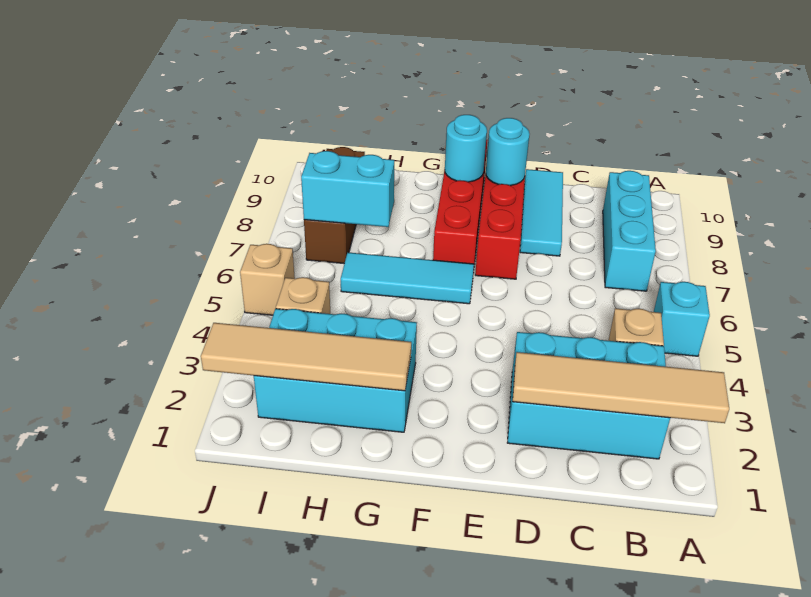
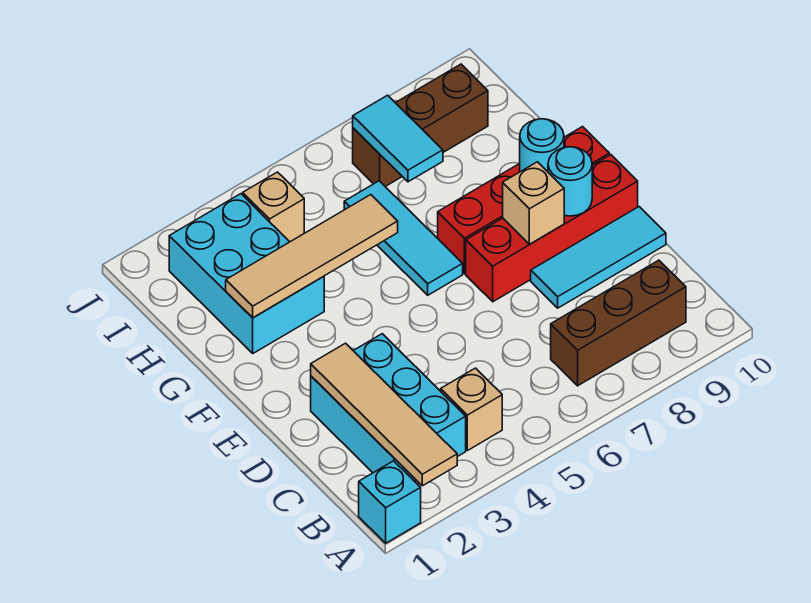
cyan 1x1 brick [654,282,710,356] -> cyan 1x1 brick moved to [359,461,421,543]
cyan 1x3 brick [603,171,656,291] -> brown 1x3 brick [551,260,686,386]
tan 1x4 tile [201,323,411,391] -> tan 1x4 tile turned to [226,195,398,318]
cyan 1x2 brick [301,151,394,227] -> cyan 1x2 tile [353,95,443,182]
tan 1x1 brick [240,244,295,315] -> tan 1x1 brick moved to [503,162,564,244]

